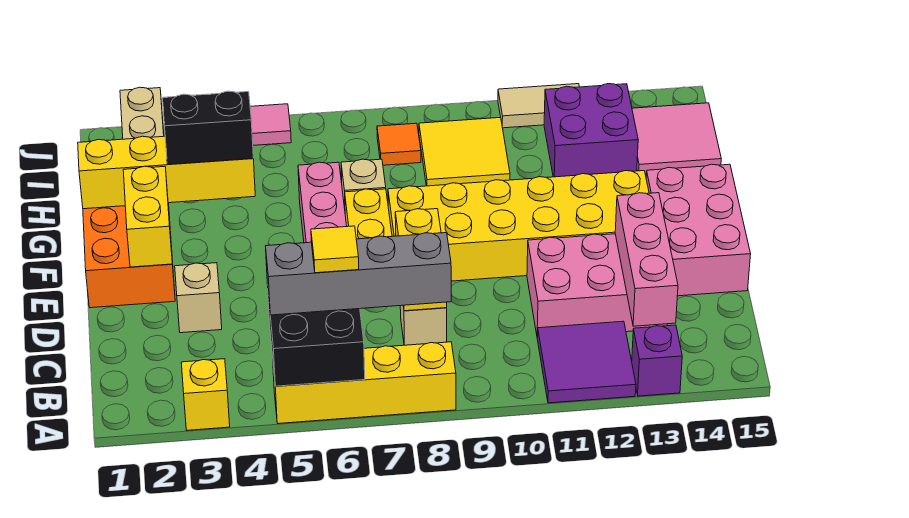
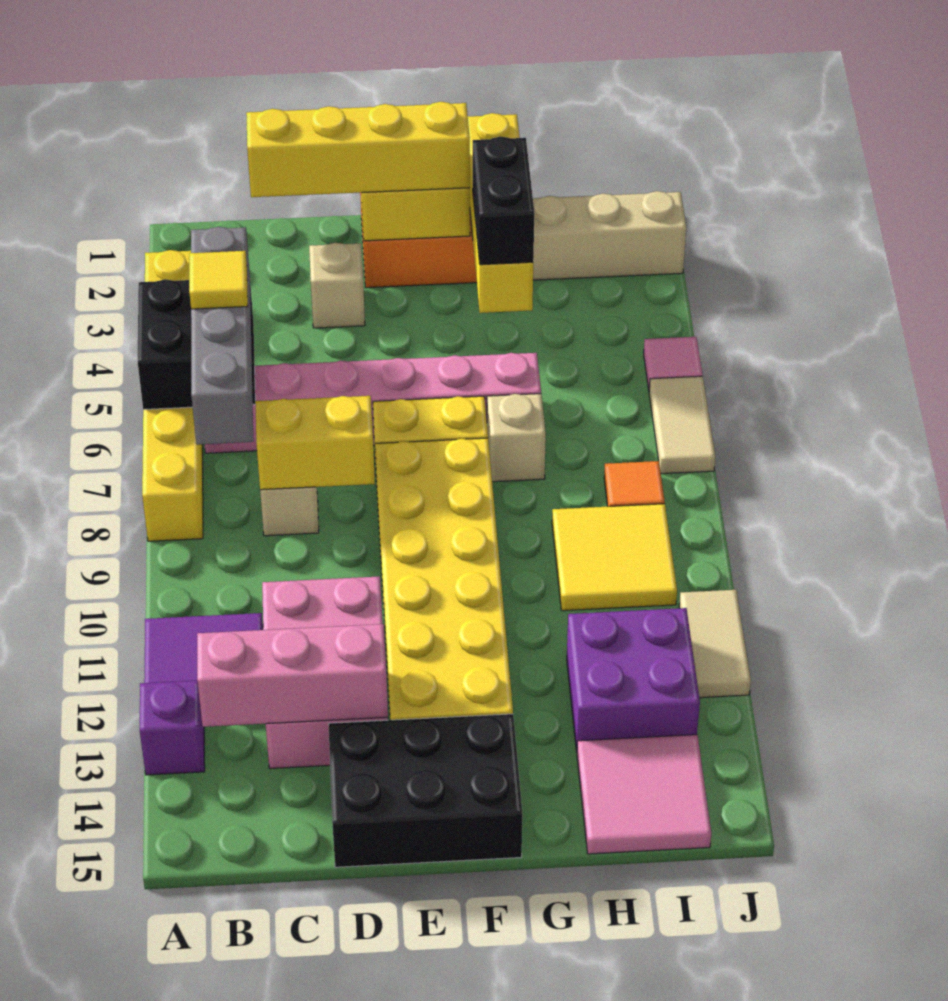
none -> yellow 1x4 brick [246,102,470,197]
pink 2x3 brick [646,164,751,296] -> black 2x3 brick [328,714,522,867]
none -> tan 1x2 tile [649,376,715,474]

